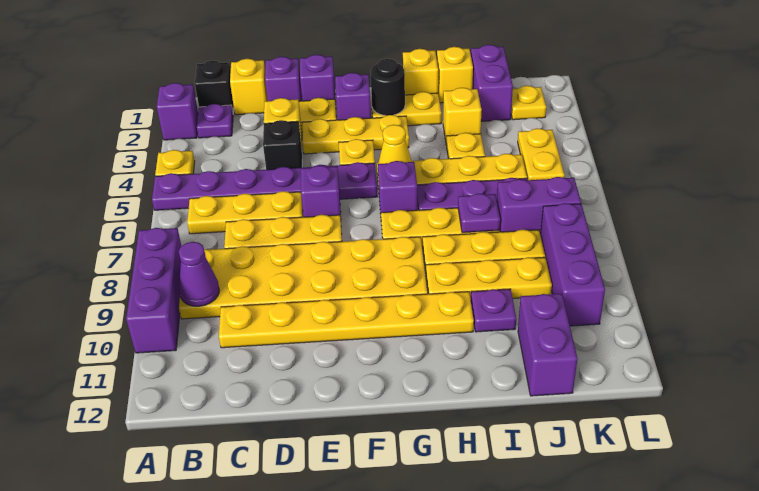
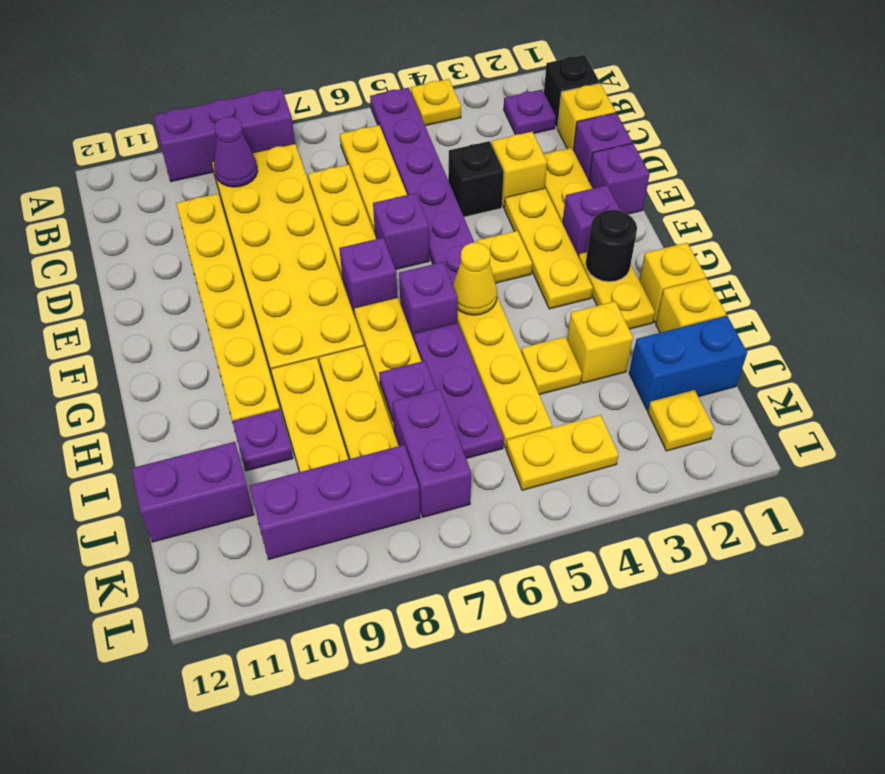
purple 1x1 brick [157,83,198,140] -> purple 1x1 brick moved to [339,238,397,316]
purple 1x2 brick [471,45,513,121] -> blue 1x2 brick [629,316,747,410]

